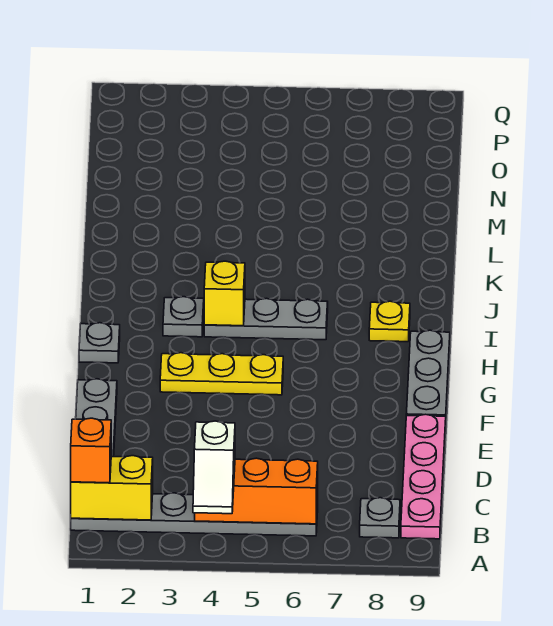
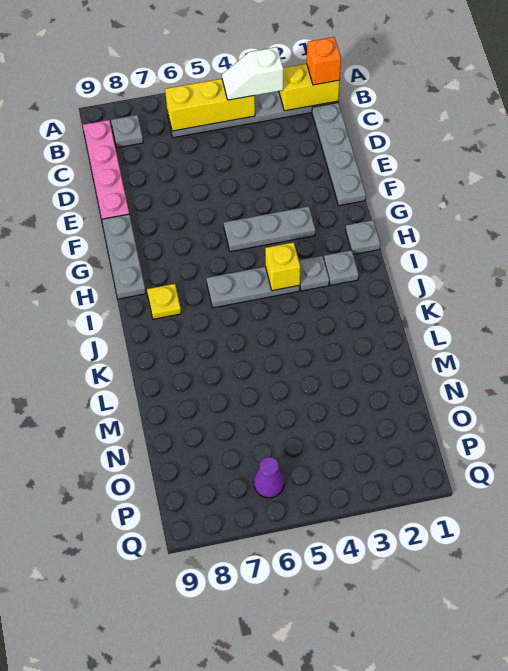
white 1x2 slope [193,421,235,514] -> white 1x2 slope turned to [222,47,283,100]
orange 1x3 brick [195,458,318,524] -> yellow 1x3 brick [165,79,255,131]
yellow 1x3 plate [160,353,283,395] -> grey 1x3 plate [224,206,315,252]
none -> grey 1x1 plate [324,250,359,285]
none -> purple 1x1 cone [254,457,284,498]

